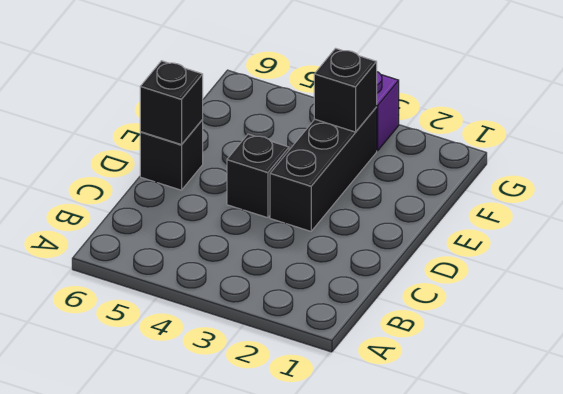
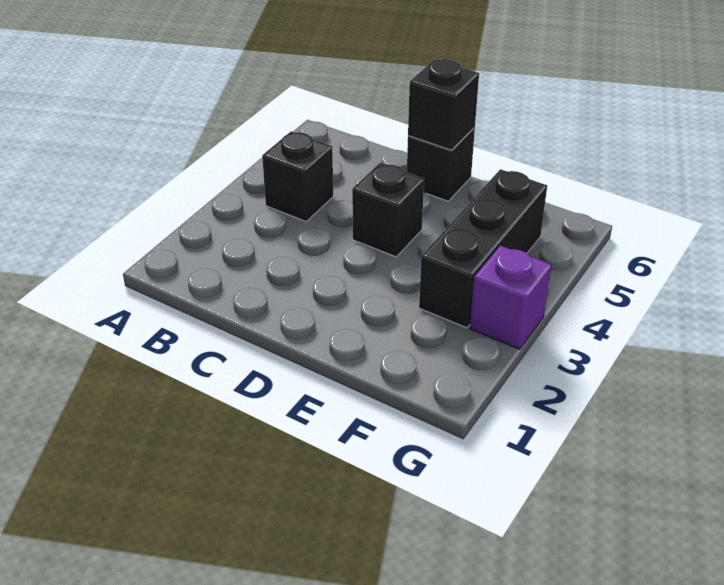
black 1x3 brick [270,107,377,231] -> black 1x3 brick turned to [419,169,547,328]
black 1x1 brick [314,48,377,132] -> black 1x1 brick moved to [262,131,333,221]

